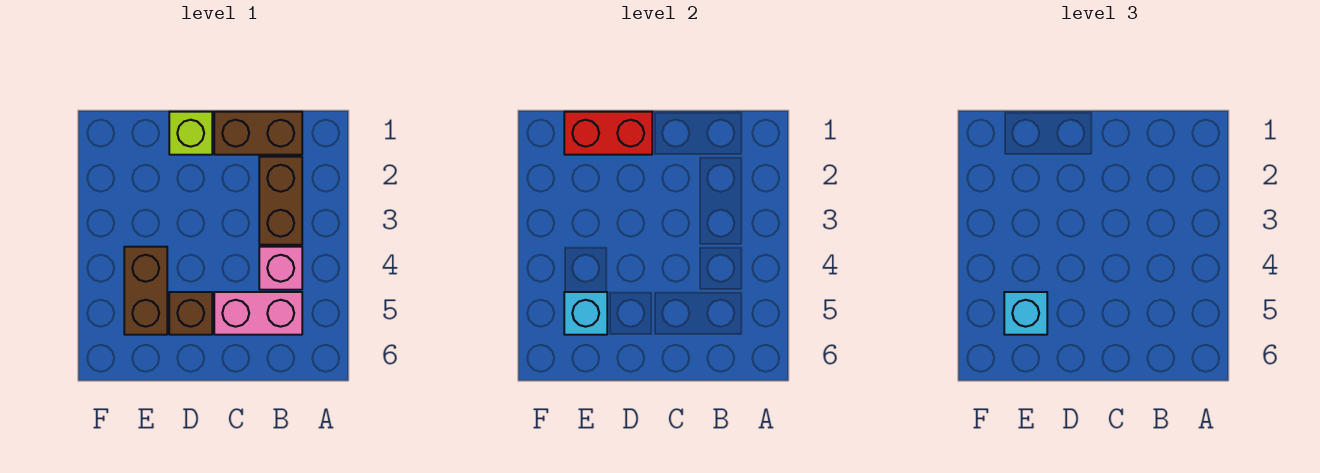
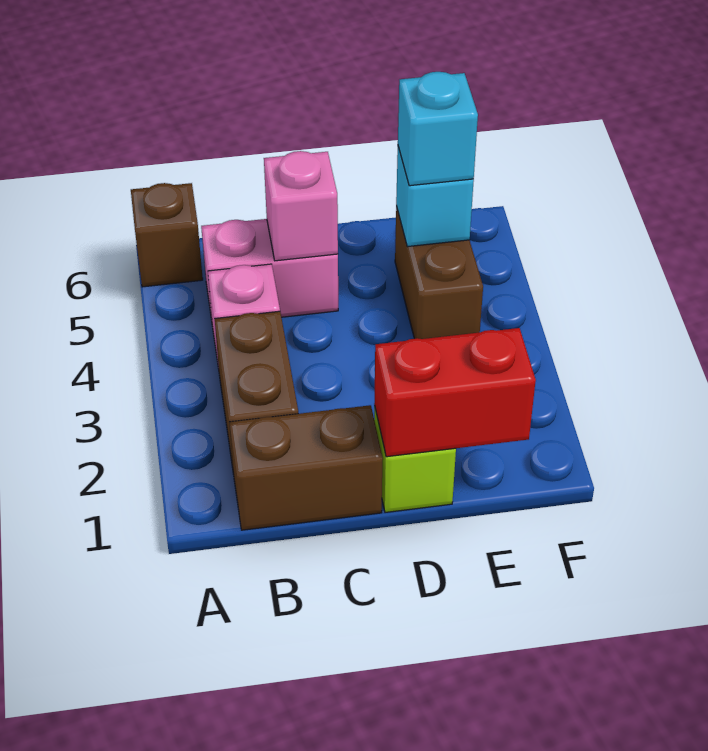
none -> pink 1x1 brick [264,151,338,261]
brown 1x1 brick [169,292,212,335] -> brown 1x1 brick moved to [131,183,203,287]

